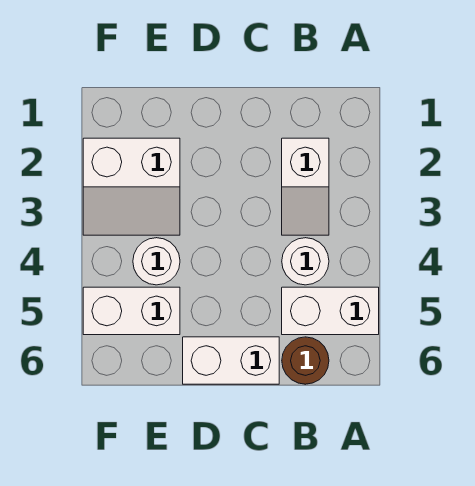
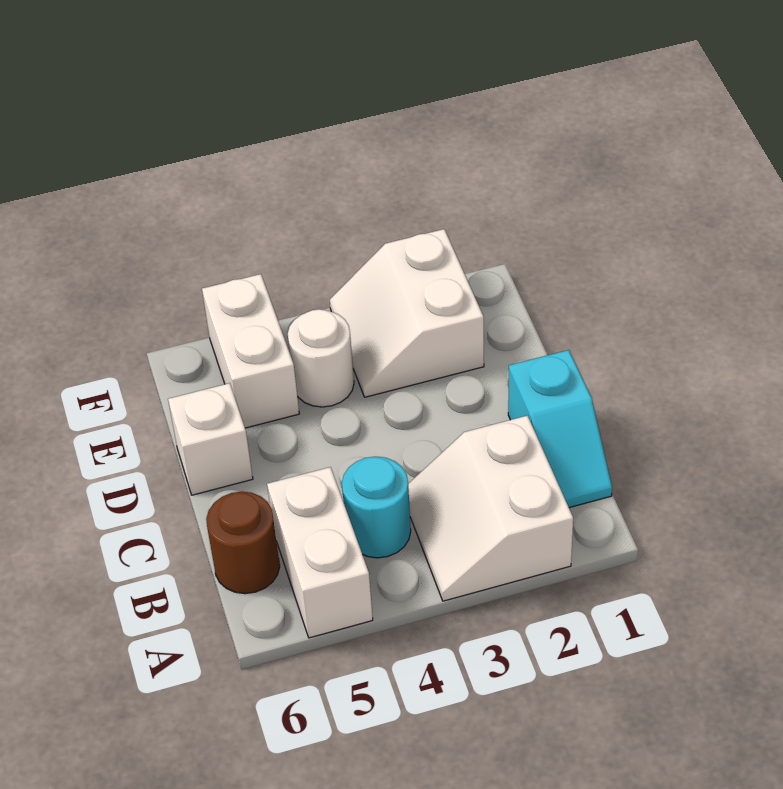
none -> cyan 1x2 slope [508,350,612,508]
white 1x2 slope [282,138,329,235] -> white 2x2 slope [408,416,573,601]
white 1x1 round brick [282,238,329,285] -> cyan 1x1 round brick [342,457,411,558]
white 1x2 brick [183,337,279,384] -> white 1x1 brick [168,383,253,495]

